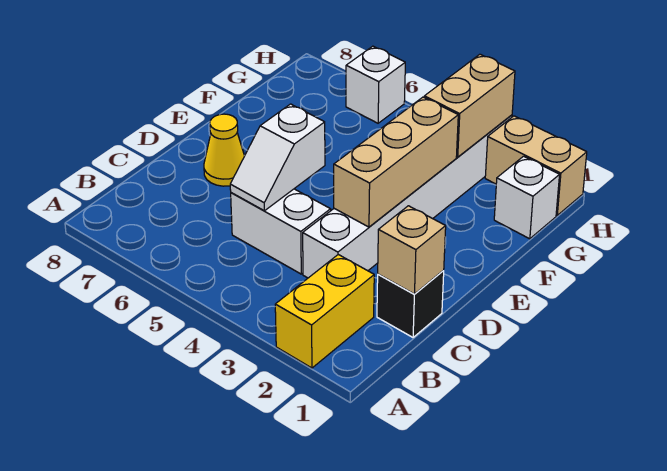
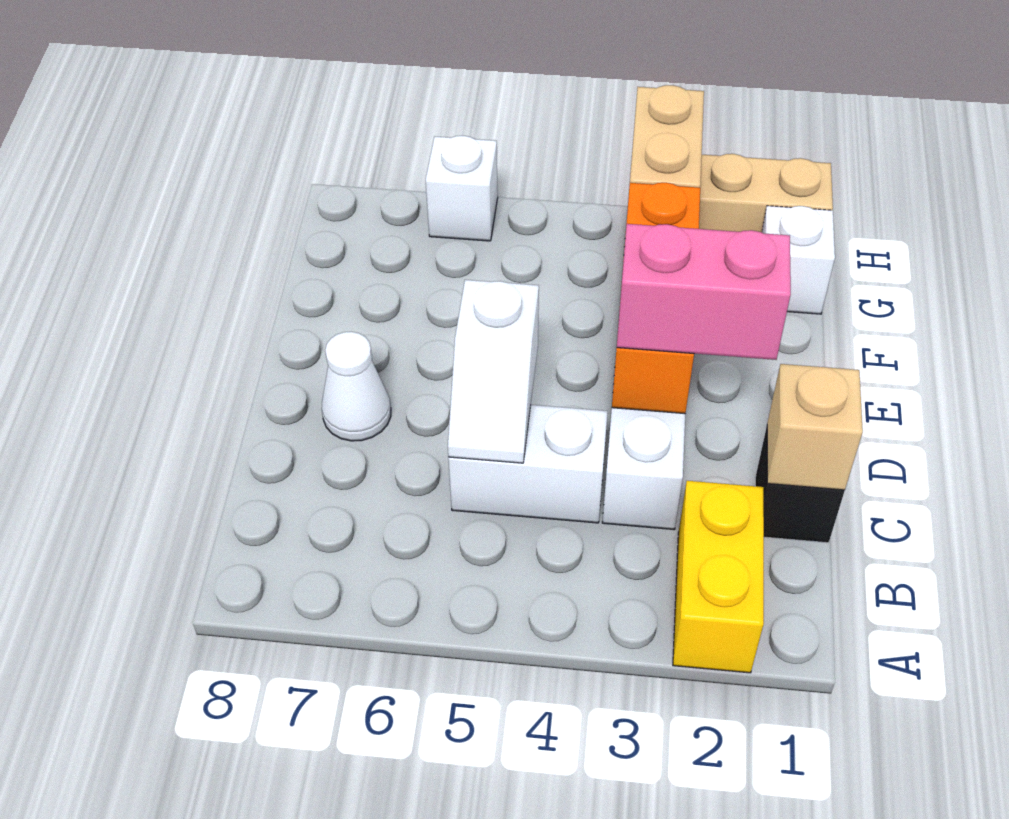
none -> pink 1x2 brick [617,224,791,360]
tan 1x3 brick [334,97,458,227] -> orange 1x3 brick [612,183,700,414]
yellow 1x1 cone [204,114,245,186] -> white 1x1 cone [322,332,391,441]

